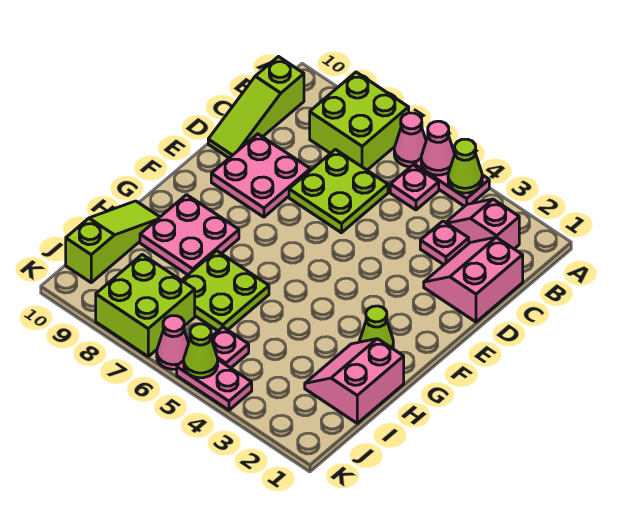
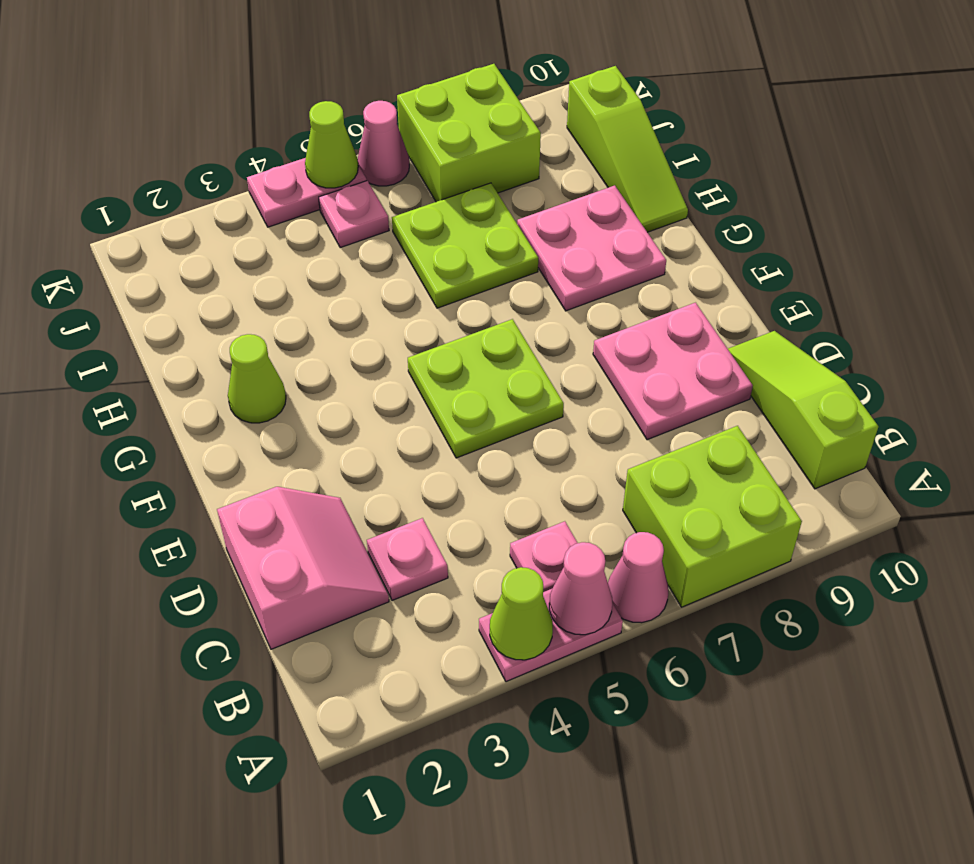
pink 1x2 slope [446,199,519,249] -> none
lime 2x2 plate [289,149,388,233] -> lime 2x2 plate moved to [408,319,564,458]
pink 2x2 slope [305,339,404,423] -> none

